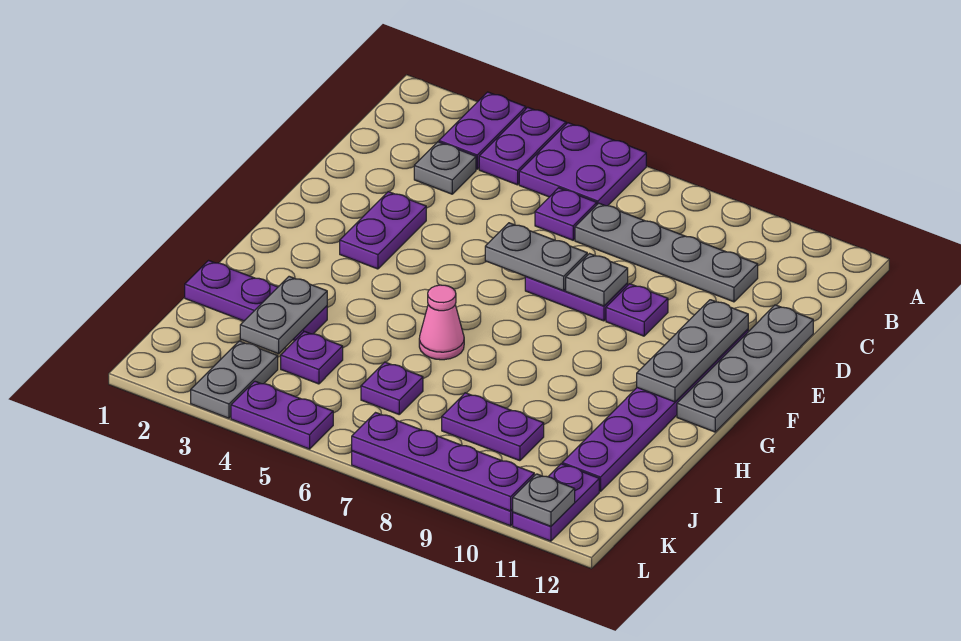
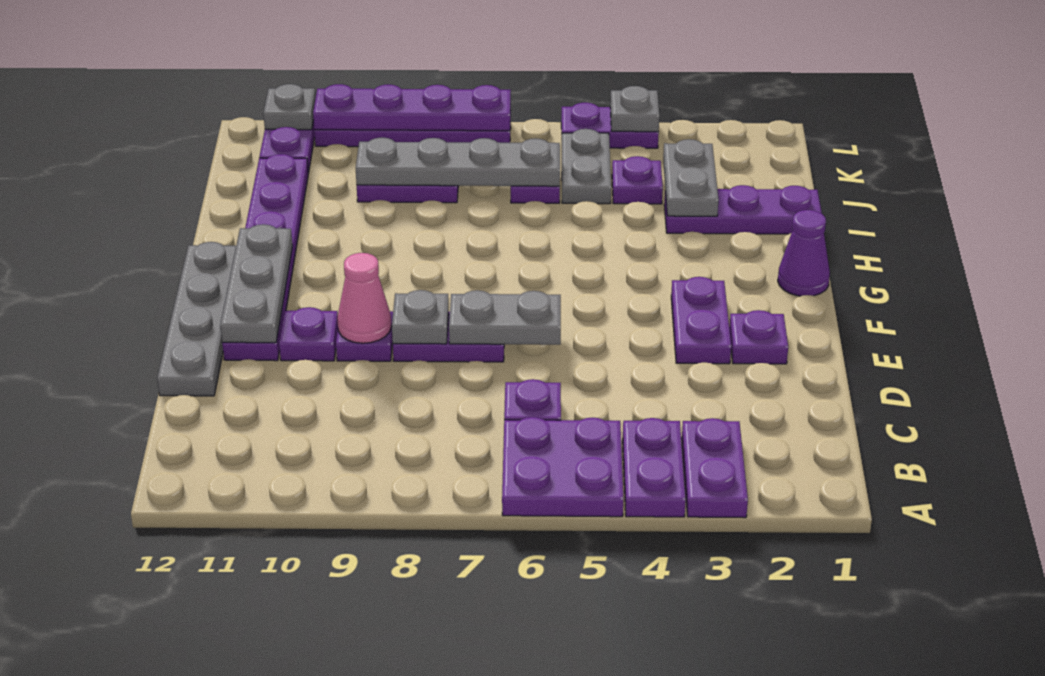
grey 1x1 plate [414,142,476,194] -> grey 1x1 plate moved to [610,86,659,132]
grey 1x4 plate [575,203,758,302] -> grey 1x4 plate moved to [356,138,560,186]
none -> purple 1x1 plate [729,310,788,364]
none -> purple 1x1 plate [279,307,338,361]
none -> purple 1x1 cone [778,210,830,296]
pink 1x1 cone [419,285,464,360] -> pink 1x1 cone moved to [337,253,392,343]
grey 1x2 plate [191,341,278,418] -> grey 1x2 plate moved to [562,129,611,204]

